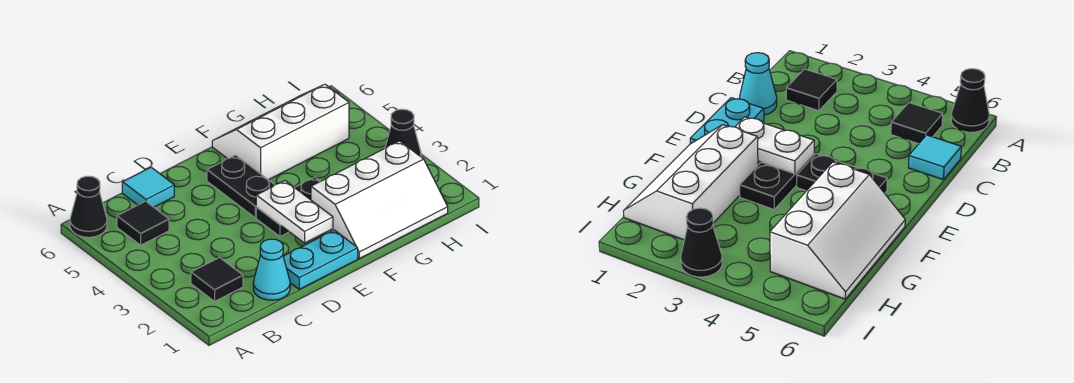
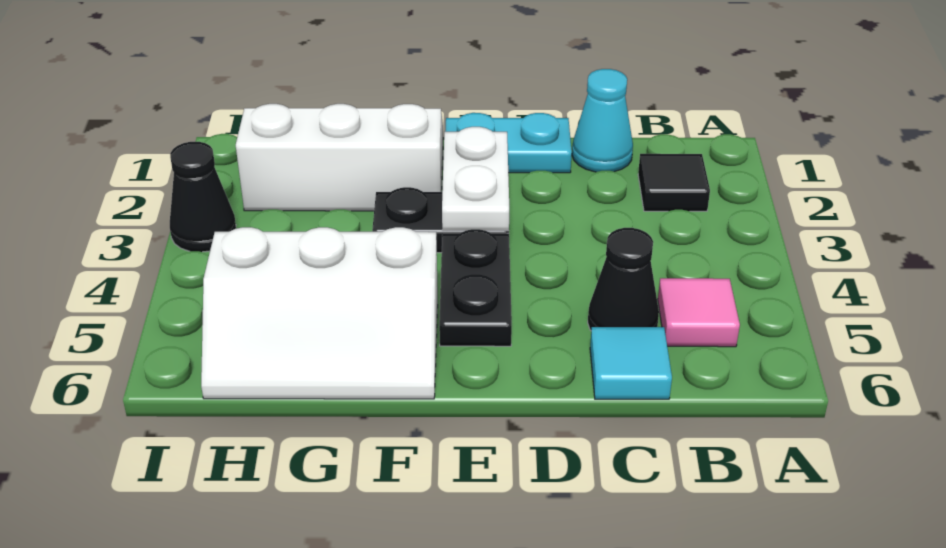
black 1x1 cone [70,176,107,237] -> black 1x1 cone moved to [588,228,659,330]
black 1x1 tile [117,201,169,245] -> pink 1x1 tile [658,278,740,347]

